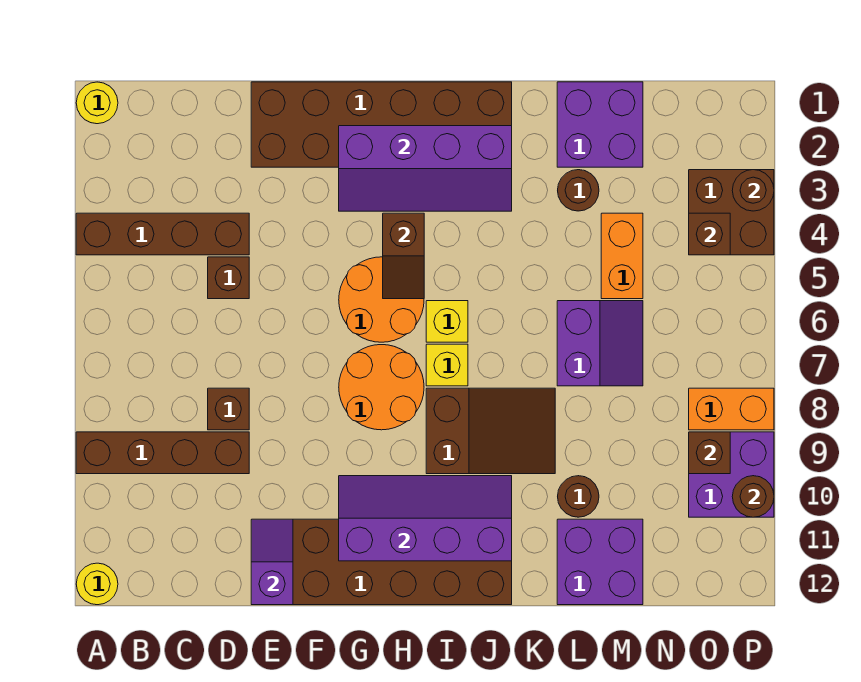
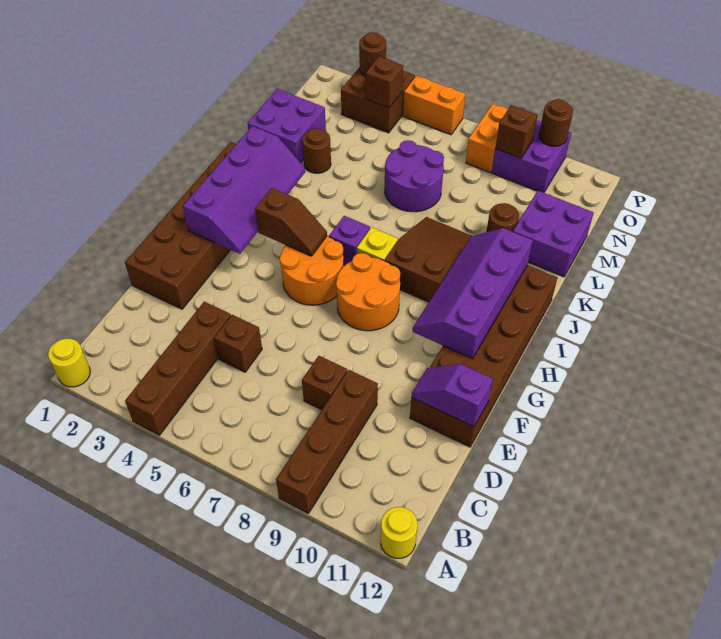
yellow 1x1 brick [426,301,468,342] -> purple 1x1 brick [329,216,370,265]
purple 2x2 slope [557,301,643,386] -> purple 2x2 round brick [384,140,444,212]
orange 1x2 brick [601,213,643,299] -> orange 1x2 brick moved to [403,76,465,135]

